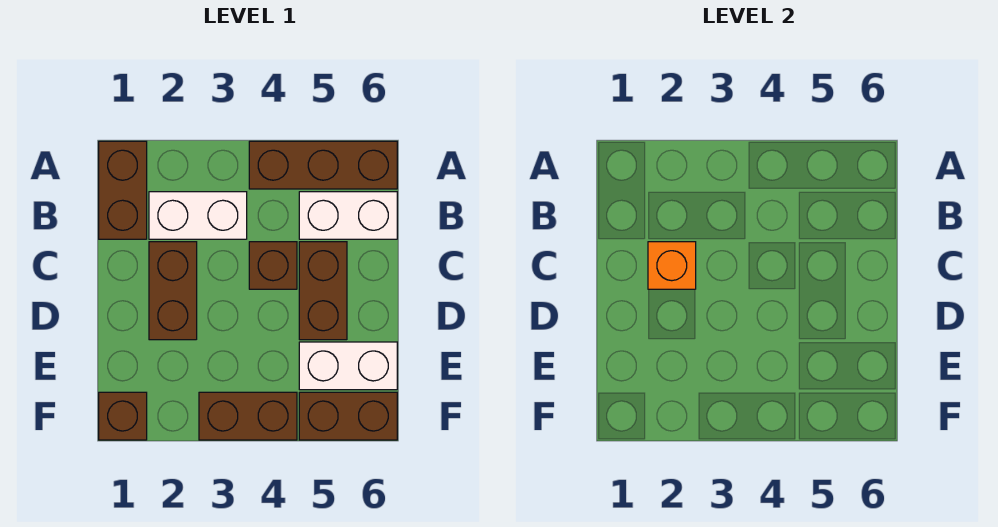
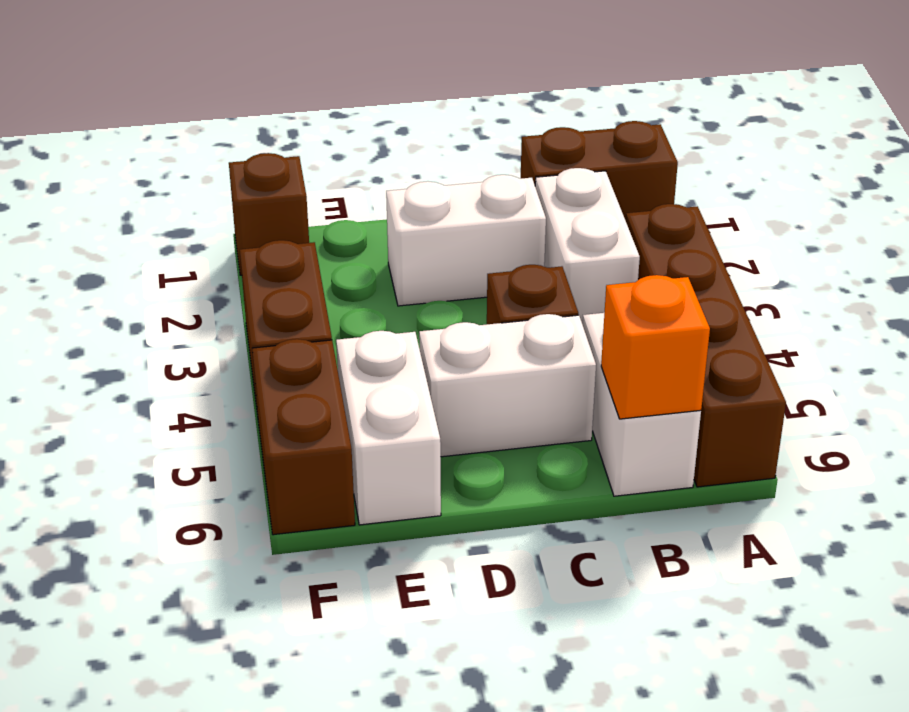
brown 1x3 brick [249,141,397,189] -> brown 1x4 brick [626,204,786,487]
brown 1x2 brick [149,242,197,340] -> white 1x2 brick [386,175,546,306]
orange 1x1 brick [648,242,696,289] -> orange 1x1 brick moved to [601,275,710,419]
brown 1x2 brick [299,242,347,340] -> white 1x2 brick [419,314,596,457]

